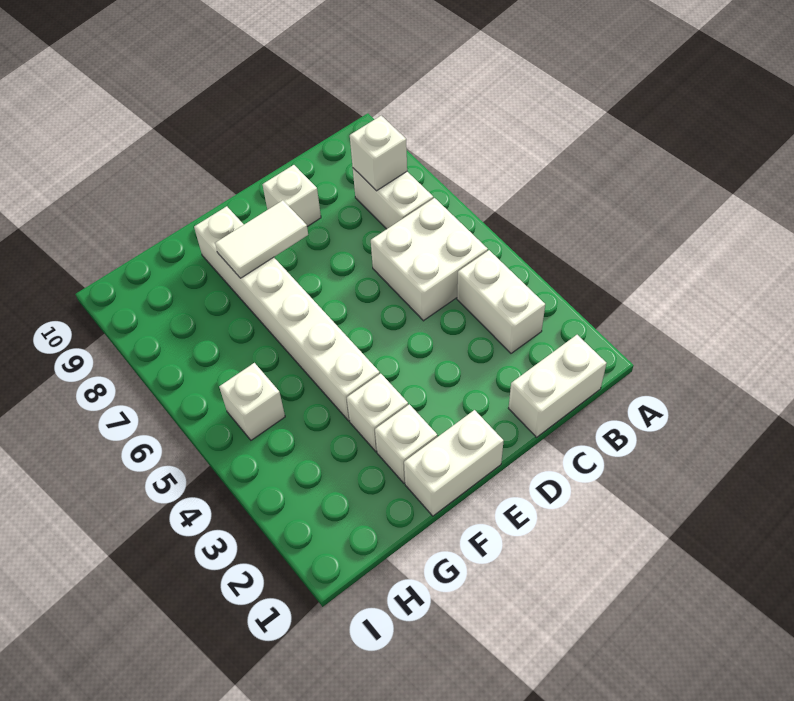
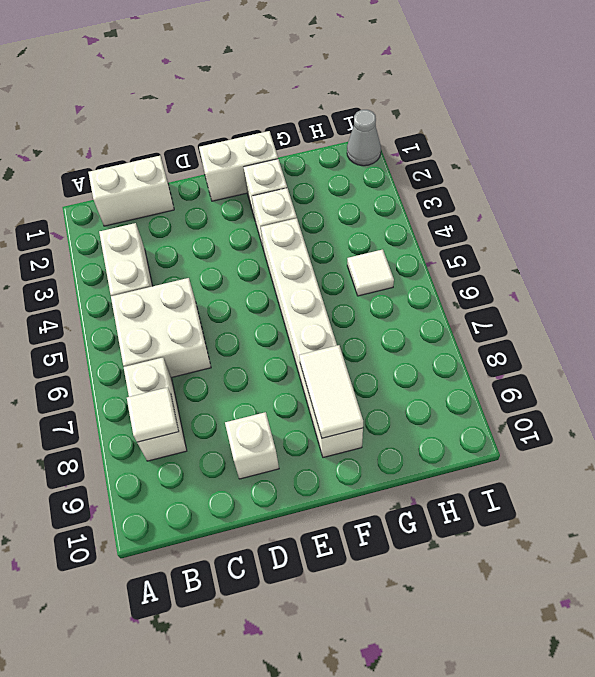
white 1x1 brick [350,116,407,191] -> white 1x1 tile [127,387,179,442]
white 1x2 tile [215,200,308,278] -> white 1x2 tile turned to [299,345,363,438]
white 1x1 brick [219,363,285,440] -> white 1x1 tile [347,249,394,296]
none -> grey 1x1 cone [347,110,381,166]

